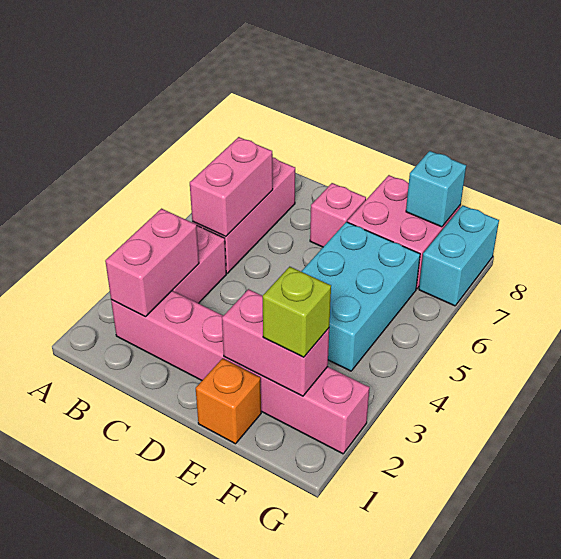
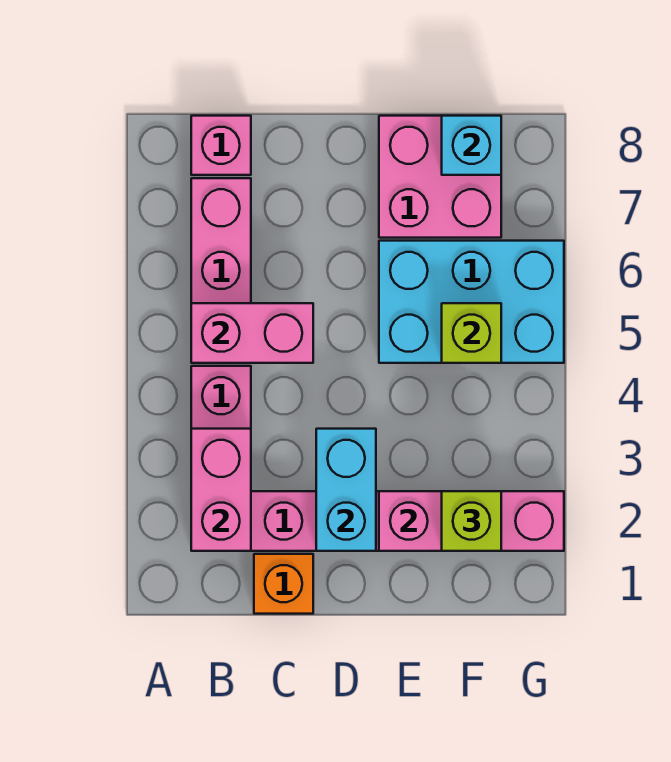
pink 1x2 brick [190,137,273,237] -> pink 1x2 brick turned to [191,303,313,363]
pink 1x1 brick [310,183,366,247] -> pink 1x1 brick moved to [191,116,251,175]
orange 1x1 brick [196,358,261,444] -> orange 1x1 brick moved to [254,554,313,614]
cyan 2x3 brick [301,222,420,371] -> cyan 2x3 brick turned to [379,241,564,363]
none -> lime 1x1 brick [442,303,501,363]
cyan 1x2 brick [419,205,499,306] -> cyan 1x2 brick moved to [316,429,376,551]

